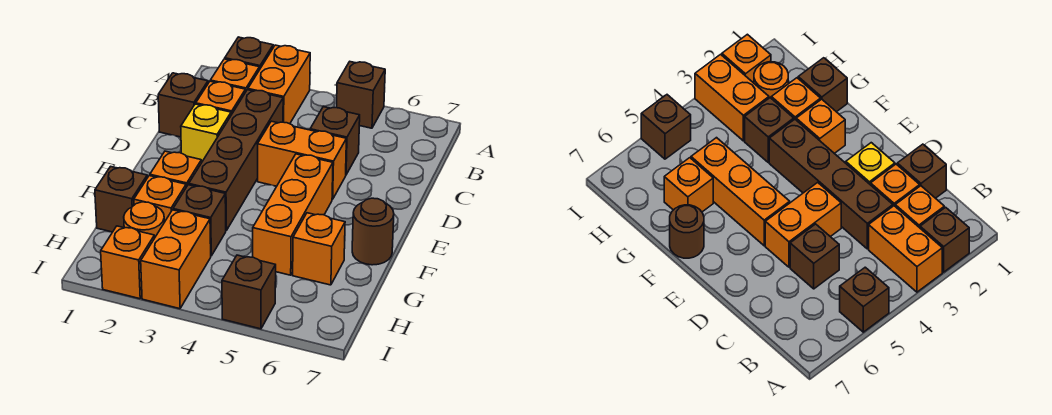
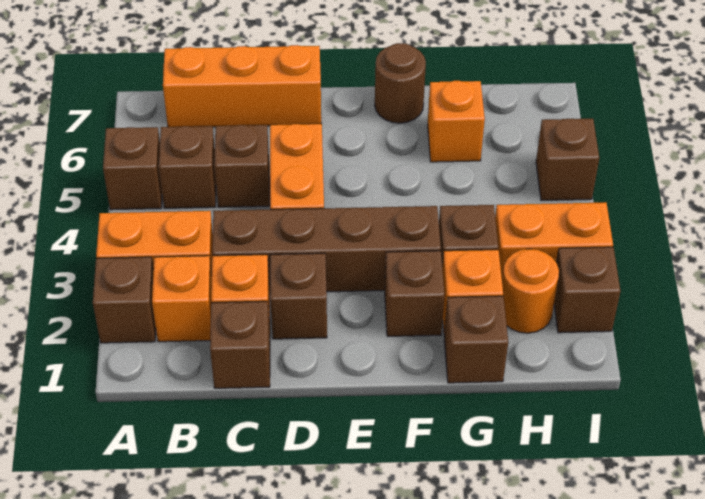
none -> brown 1x1 brick [159,126,216,208]
yellow 1x1 brick [181,104,231,162] -> brown 1x1 brick [270,253,327,339]
orange 1x3 brick [253,154,333,275] -> orange 1x3 brick moved to [163,45,321,127]
orange 1x1 brick [150,151,202,187] -> brown 1x1 brick [385,251,444,336]
orange 1x1 brick [101,226,154,299] -> brown 1x1 brick [554,247,620,333]

